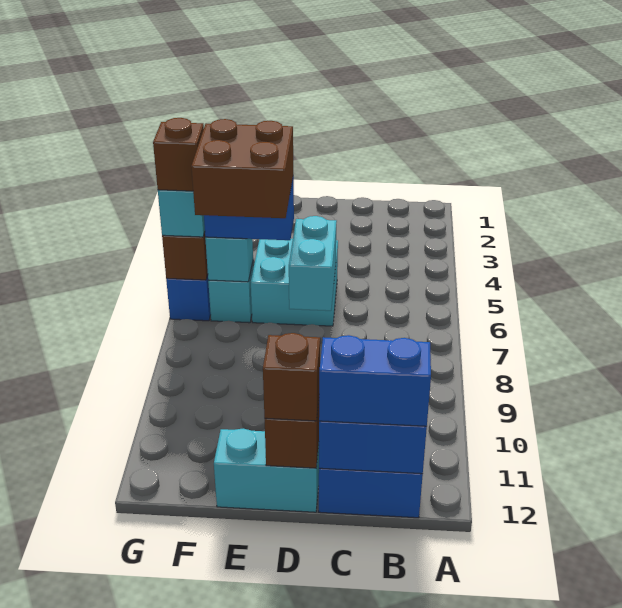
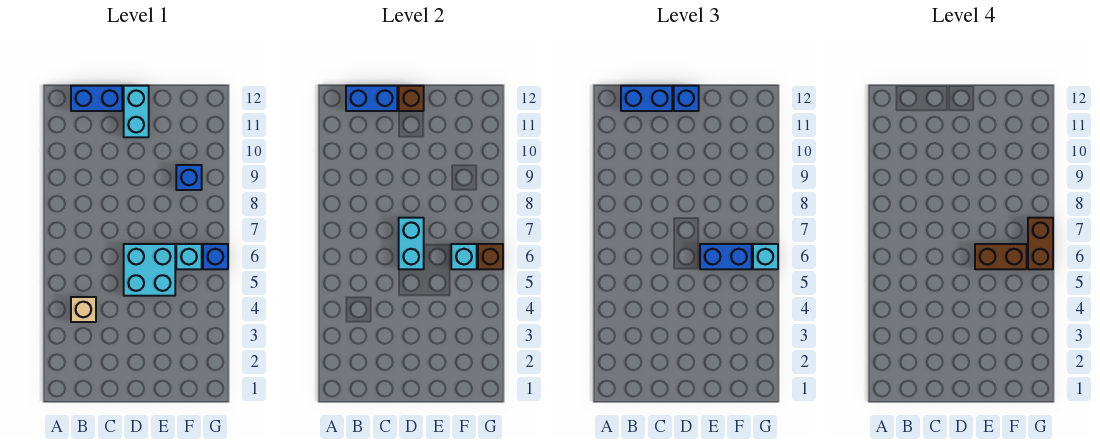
none -> tan 1x1 brick [71,297,96,322]
cyan 1x2 brick [214,429,319,512] -> cyan 1x2 brick turned to [124,86,149,137]
brown 1x1 brick [263,333,320,421] -> blue 1x1 brick [674,86,699,111]
brown 2x2 brick [191,119,293,218] -> brown 1x2 brick [975,244,1027,269]
none -> blue 1x1 brick [176,165,202,190]
brown 1x1 brick [153,118,204,191] -> brown 1x2 brick [1028,218,1053,269]

